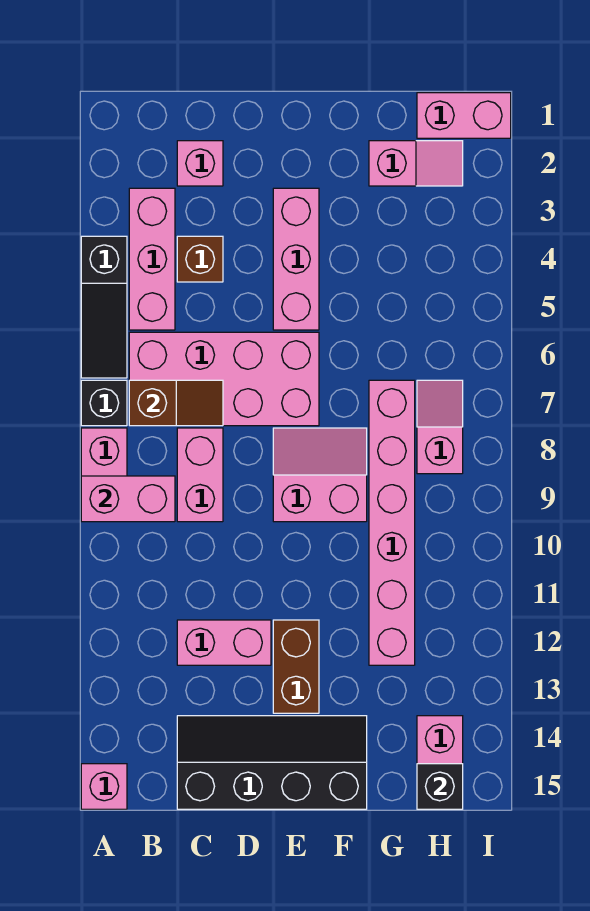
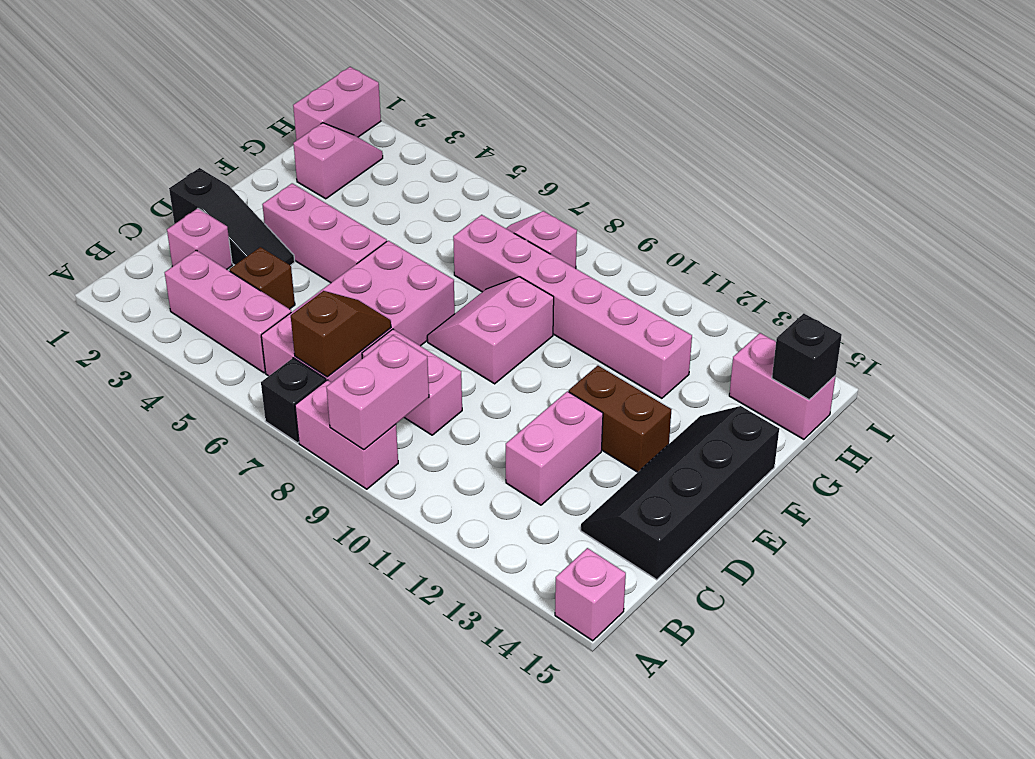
black 1x3 slope [81,236,127,378] -> black 1x3 slope moved to [169,168,295,265]

